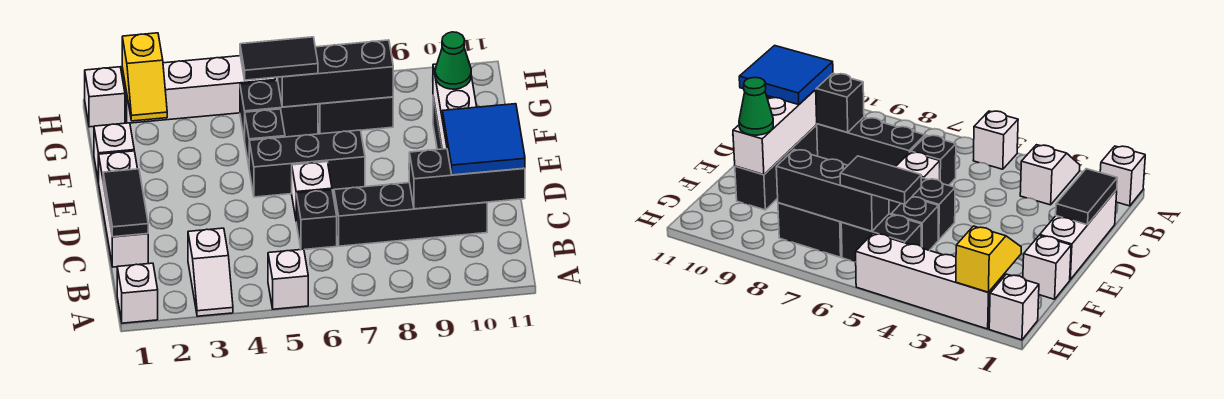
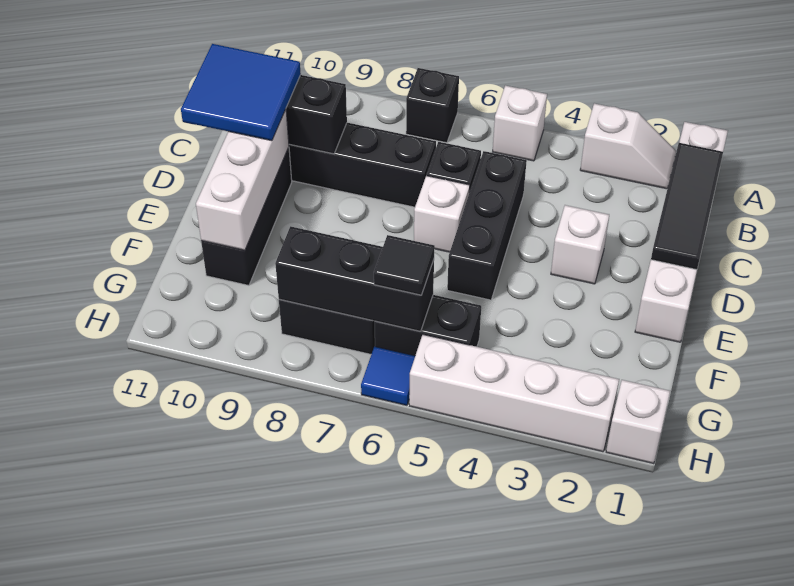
white 1x2 slope [188,228,233,316] -> white 1x2 slope turned to [580,103,676,189]
black 1x2 tile [103,169,148,237] -> black 1x3 tile [651,143,723,270]
black 1x3 brick [249,130,365,197] -> black 1x3 brick turned to [447,151,527,300]
white 1x1 brick [94,123,134,183] -> white 1x1 brick moved to [551,205,609,284]
black 1x1 brick [245,109,285,165] -> black 1x1 brick moved to [406,68,459,143]
green 1x1 cone [435,32,471,89] -> none
yellow 1x2 slope [122,33,167,121] -> none
black 1x2 tile [240,37,318,80] -> black 1x1 tile [374,235,435,295]
none -> blue 1x1 tile [361,346,415,405]

